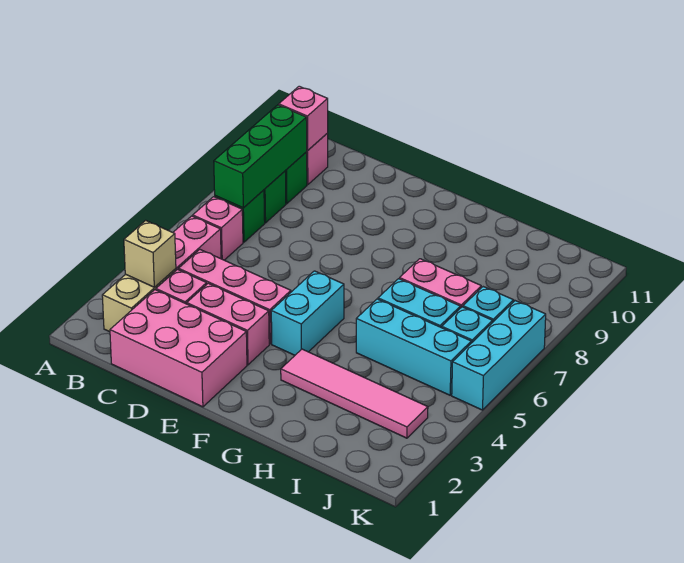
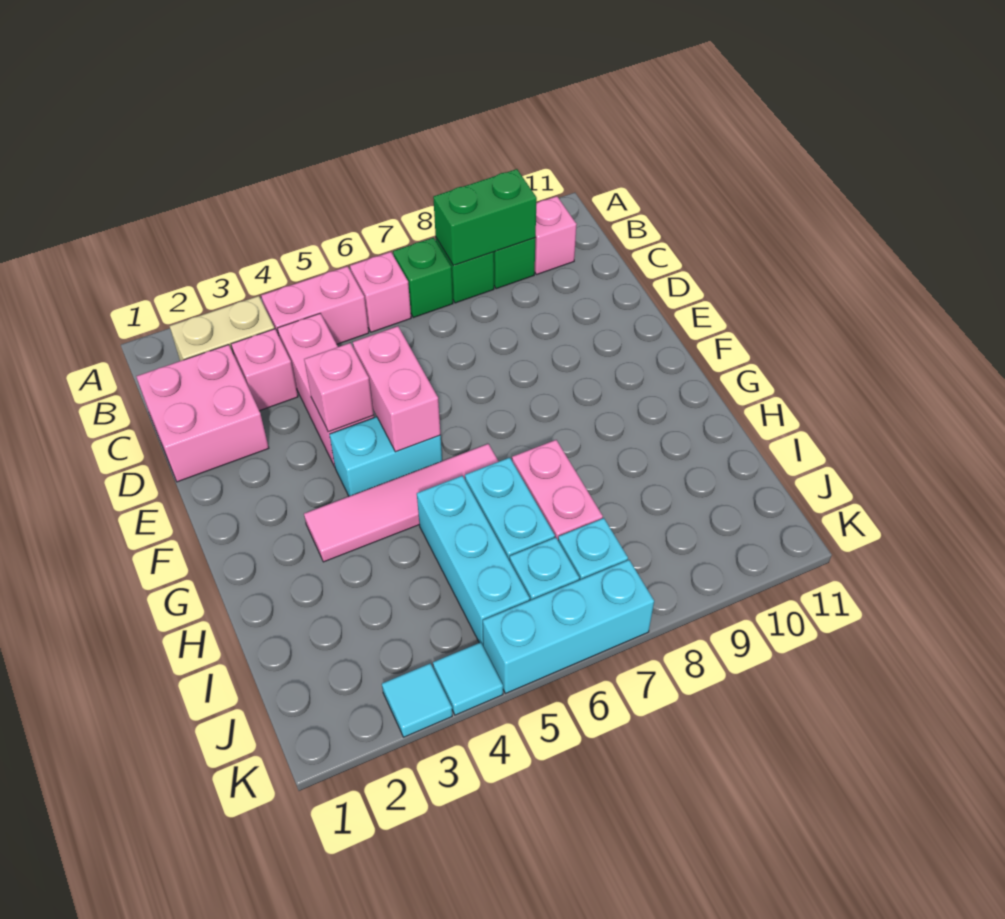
tan 1x1 brick [124,220,176,287] -> none
green 1x3 brick [214,105,307,208] -> green 1x2 brick [433,169,537,266]
pink 1x1 brick [279,86,328,150] -> pink 1x1 brick moved to [304,343,374,432]
pink 2x3 brick [110,290,247,407] -> pink 2x2 brick [136,345,269,482]
pink 1x2 brick [187,283,269,365] -> pink 1x2 brick moved to [353,326,440,452]
pink 1x4 tile [281,349,428,438] -> pink 1x4 tile turned to [304,444,499,562]
none -> cyan 1x1 tile [382,664,452,737]
none -> cyan 1x1 tile [433,642,503,715]

